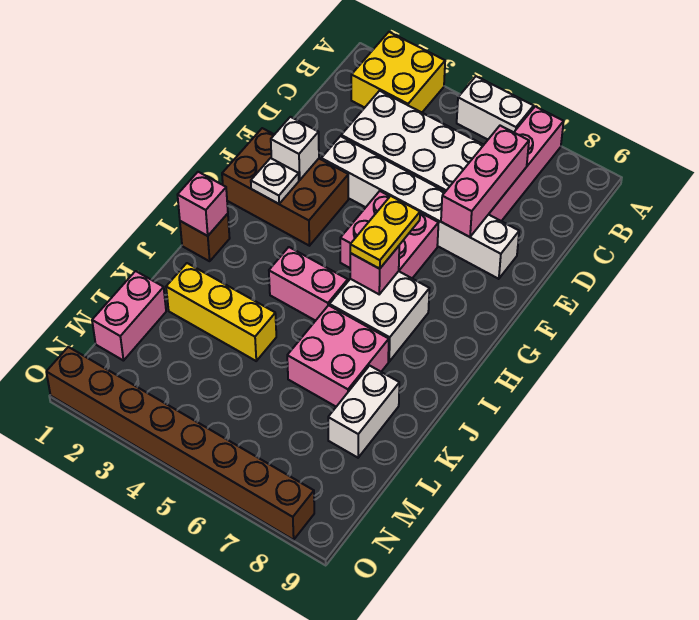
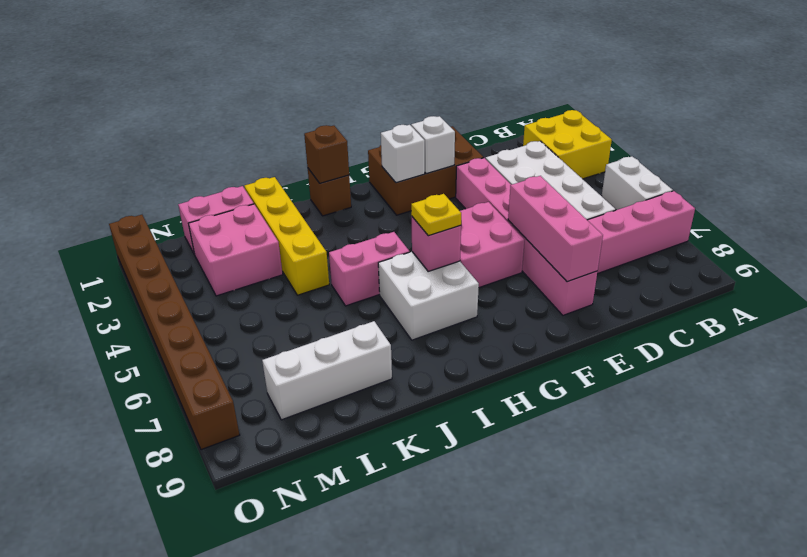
pink 1x3 brick [441,126,529,237] -> pink 1x3 brick turned to [508,176,603,282]
white 1x6 brick [321,136,519,279] -> pink 1x6 brick [456,158,598,315]
brown 2x3 brick [222,128,348,246] -> brown 2x3 brick turned to [368,126,483,215]
white 1x1 plate [251,158,299,204] -> white 1x1 brick [381,125,425,183]
yellow 1x2 plate [350,196,420,269] -> yellow 1x1 plate [411,194,461,236]
pink 1x1 brick [178,172,228,236] -> brown 1x1 brick [304,125,349,183]
pink 1x2 brick [269,247,348,321] -> pink 1x2 brick turned to [329,232,410,306]
pink 2x2 brick [287,305,389,407] -> pink 2x2 brick moved to [188,204,283,296]
yellow 1x3 brick [166,263,276,361] -> yellow 1x4 brick [244,177,329,295]
white 1x2 brick [328,366,399,458] -> white 1x3 brick [262,321,392,420]

